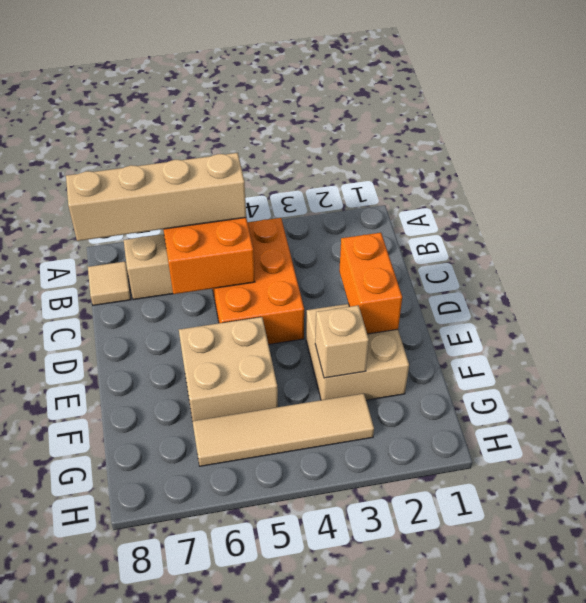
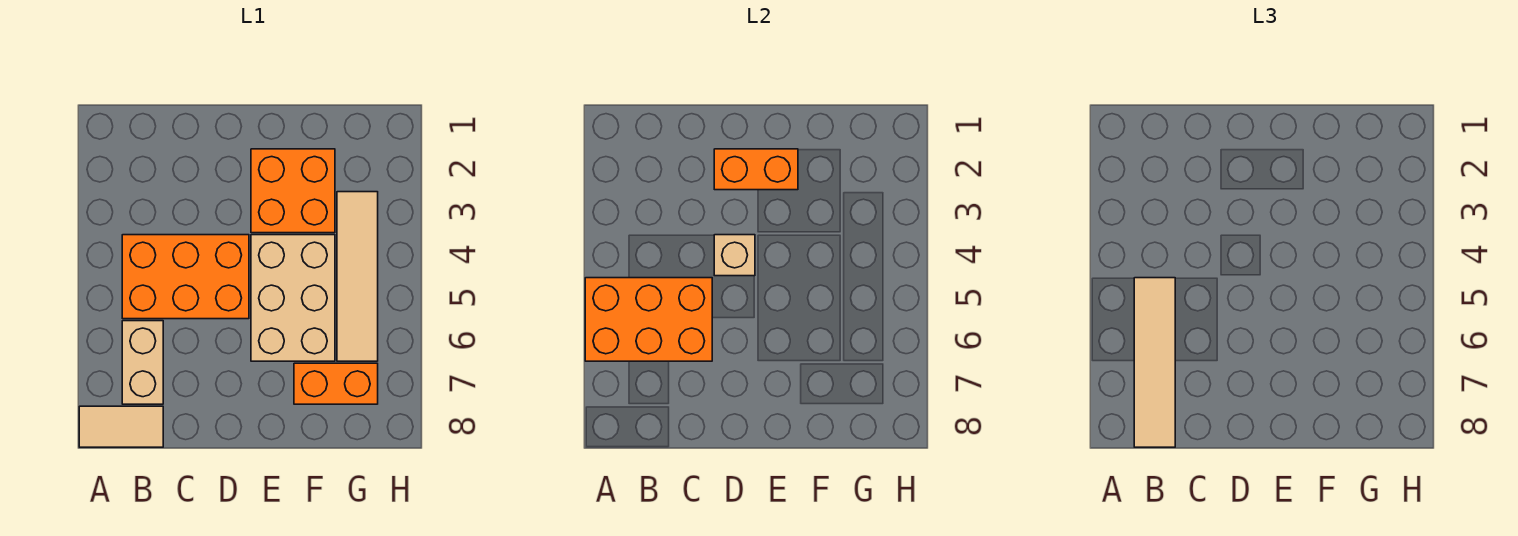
tan 1x4 brick [66,153,246,241] -> tan 1x4 tile [1134,278,1175,447]
tan 1x1 tile [88,262,131,305] -> tan 1x2 tile [79,406,163,447]
tan 2x2 brick [306,304,409,400] -> orange 2x2 brick [251,149,335,233]
tan 2x2 brick [179,317,278,421] -> tan 2x3 brick [251,235,335,361]
tan 1x1 brick [315,305,369,378] -> tan 1x1 brick moved to [714,235,755,276]
none -> orange 1x2 brick [294,363,378,404]

